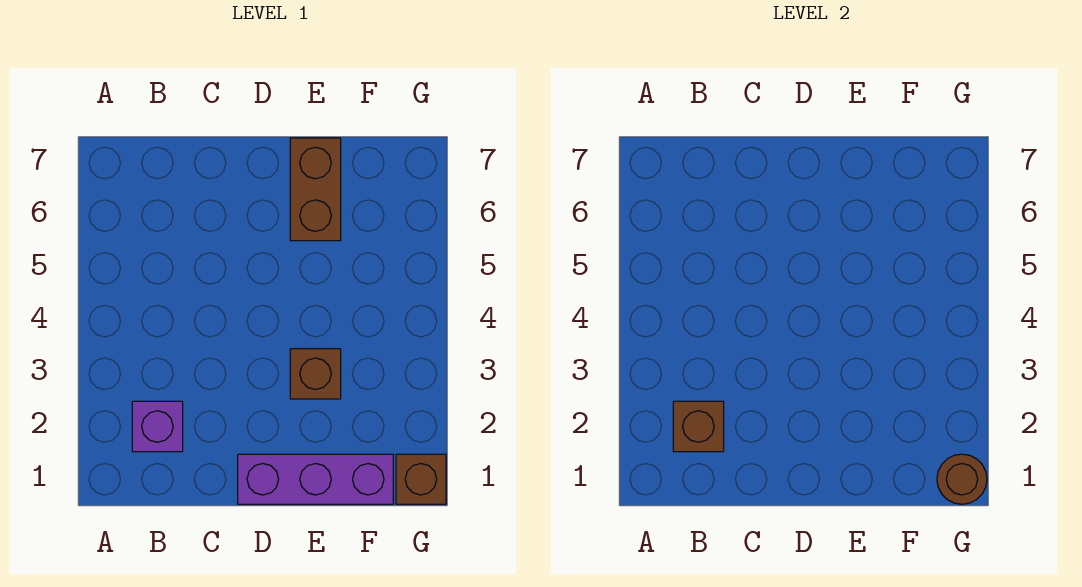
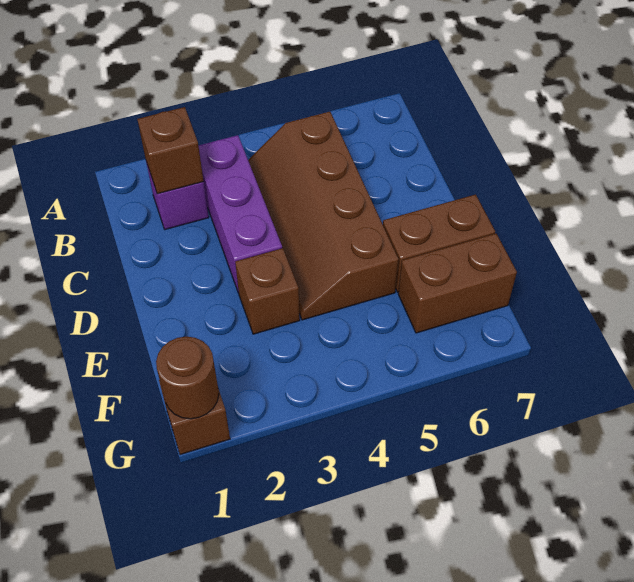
none -> brown 2x4 slope [248,111,399,320]
purple 1x3 brick [238,454,393,504] -> purple 1x3 brick moved to [198,135,282,293]
none -> brown 1x2 brick [398,233,517,333]

